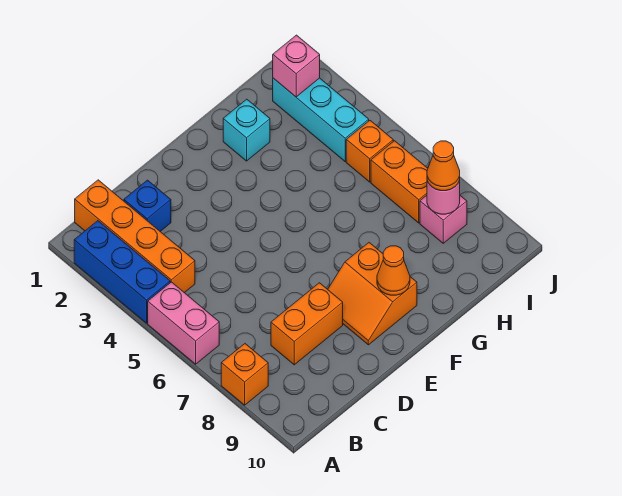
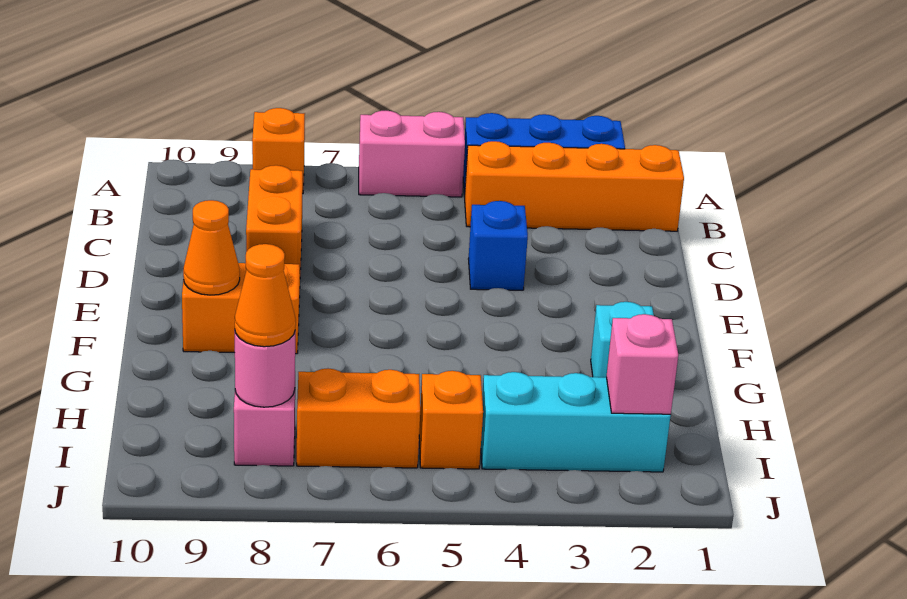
blue 1x1 brick [124,180,171,231] -> blue 1x1 brick moved to [469,201,528,290]

